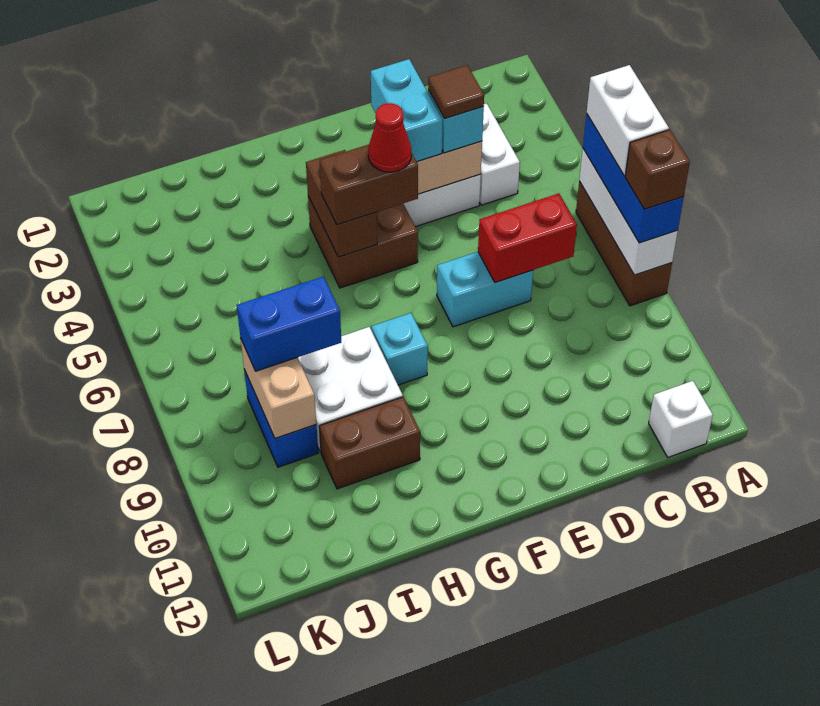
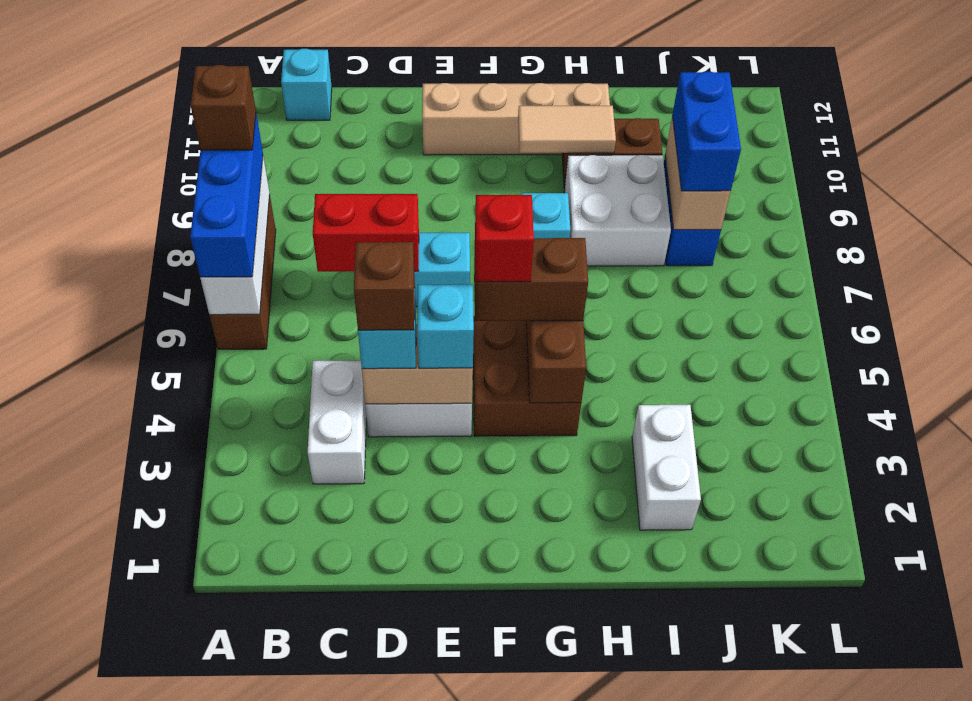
white 1x2 brick [587,65,669,176] -> white 1x2 brick moved to [632,405,701,530]
white 1x1 brick [649,381,713,457] -> cyan 1x1 brick [281,49,332,120]
brown 1x1 tile [428,65,484,118] -> brown 1x1 brick [354,242,415,330]
cyan 1x2 brick [371,59,443,162] -> cyan 1x1 brick [417,284,474,368]
none -> tan 1x4 brick [422,83,610,155]
red 1x1 cone [368,103,411,172] -> red 1x1 brick [475,195,534,282]
none -> tan 1x2 tile [518,106,616,153]
blue 1x2 brick [237,277,341,371] -> blue 1x2 brick turned to [672,72,741,191]

